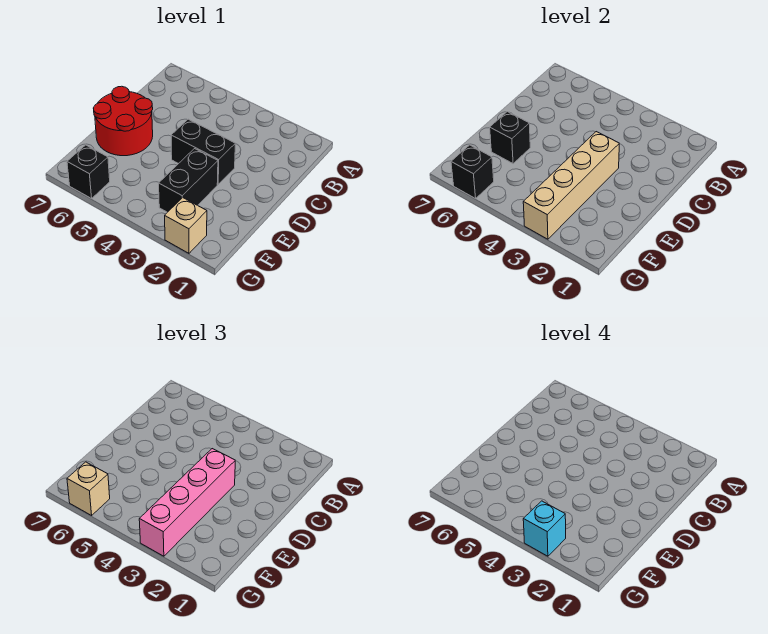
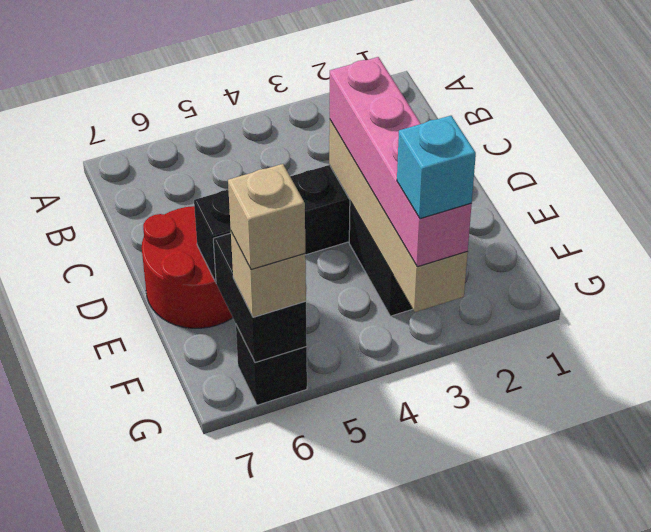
tan 1x1 brick [165,198,207,253] -> tan 1x1 brick moved to [228,164,305,270]
black 1x1 brick [451,145,494,198] -> black 1x2 brick [213,233,307,363]

